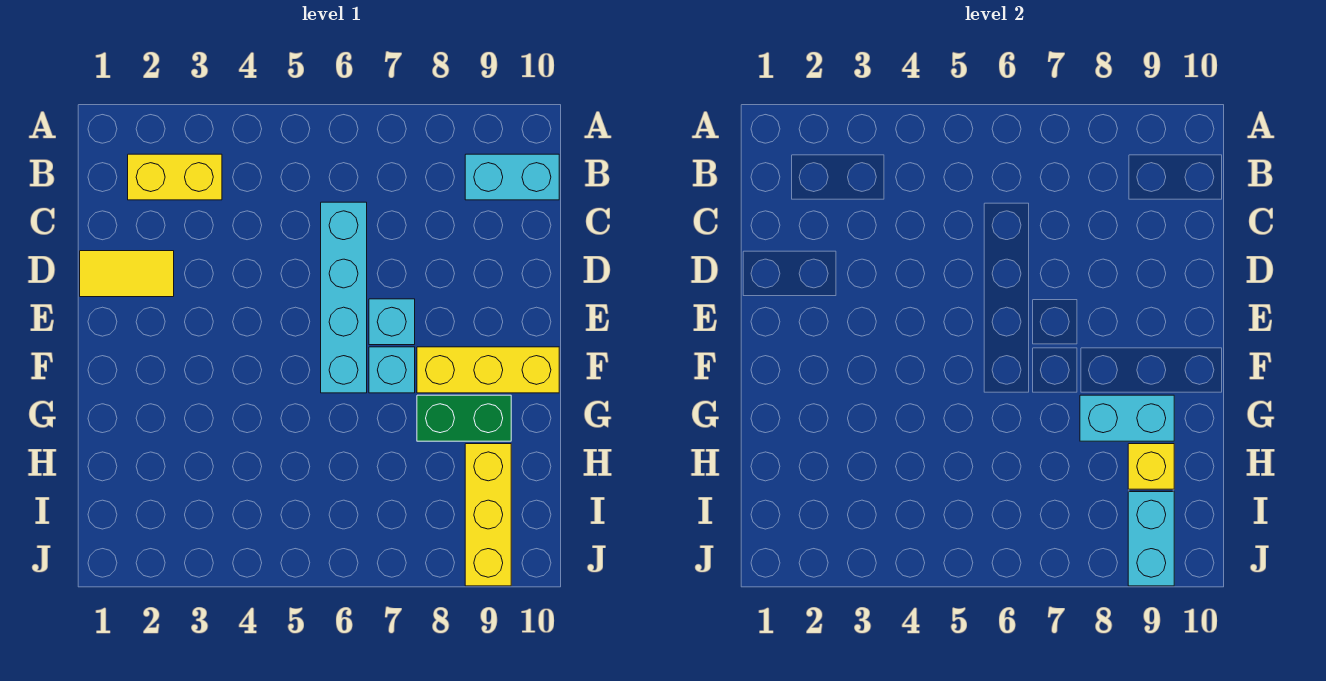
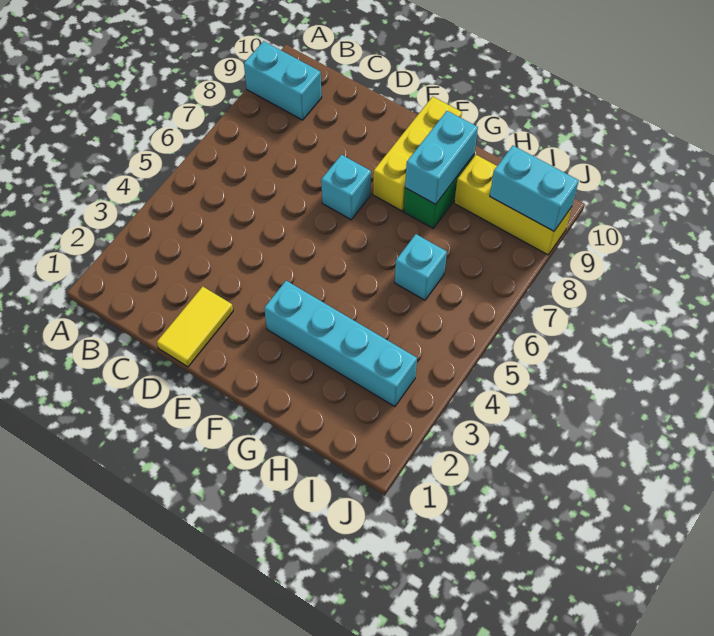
yellow 1x2 brick [128,154,222,200] -> none
cyan 1x2 brick [465,154,559,200] -> cyan 1x2 brick turned to [244,41,322,120]
cyan 1x4 brick [321,202,367,393] -> cyan 1x4 brick moved to [264,281,417,407]
cyan 1x1 brick [369,347,415,393] -> cyan 1x1 brick moved to [395,234,447,300]
yellow 1x1 brick [1128,444,1174,489] -> none

